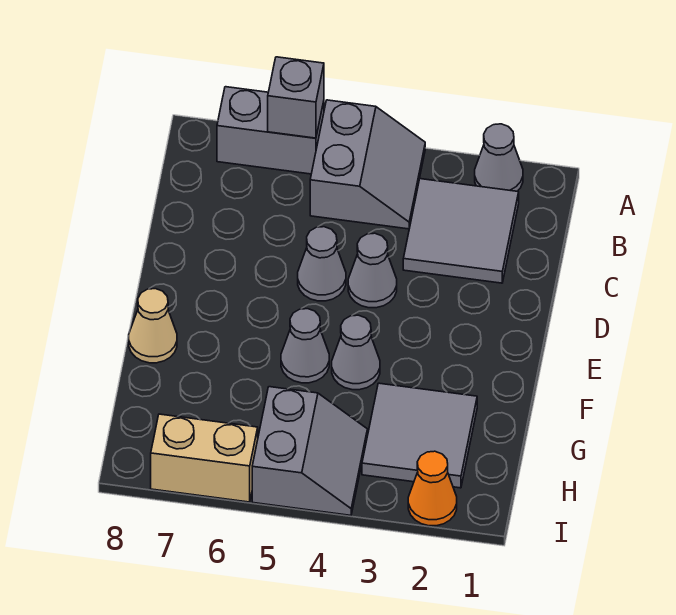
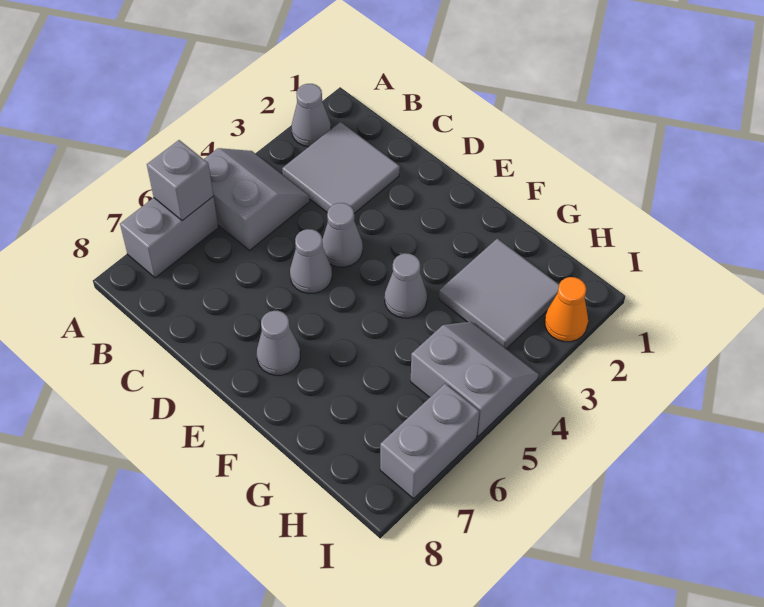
grey 1x1 cone [281,309,329,383] -> grey 1x1 cone moved to [257,311,300,375]
tan 1x1 cone [129,289,177,363] -> none
tan 1x2 brick [151,414,258,502] -> grey 1x2 brick [380,384,479,499]

